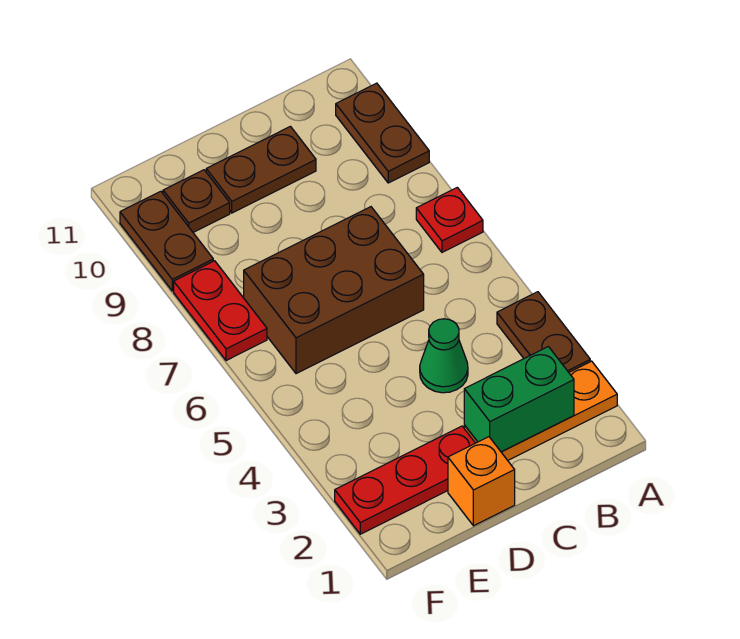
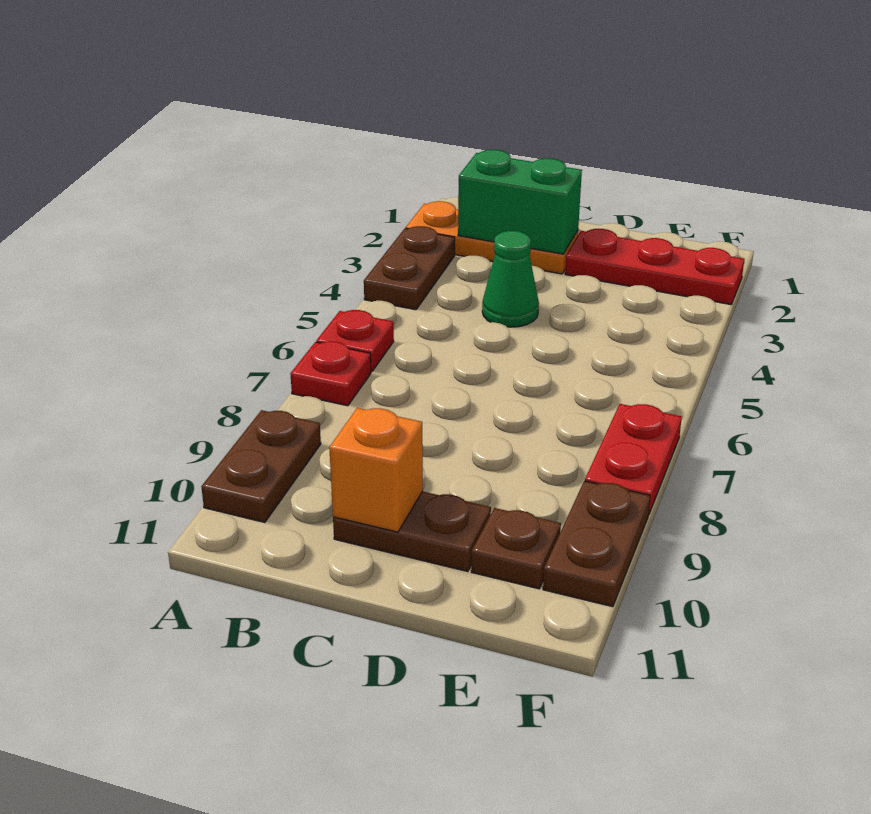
none -> red 1x1 plate [316,310,394,372]
brown 2x3 brick [244,207,424,374] -> none
orange 1x1 brick [448,437,515,526] -> orange 1x1 brick moved to [329,408,423,532]

